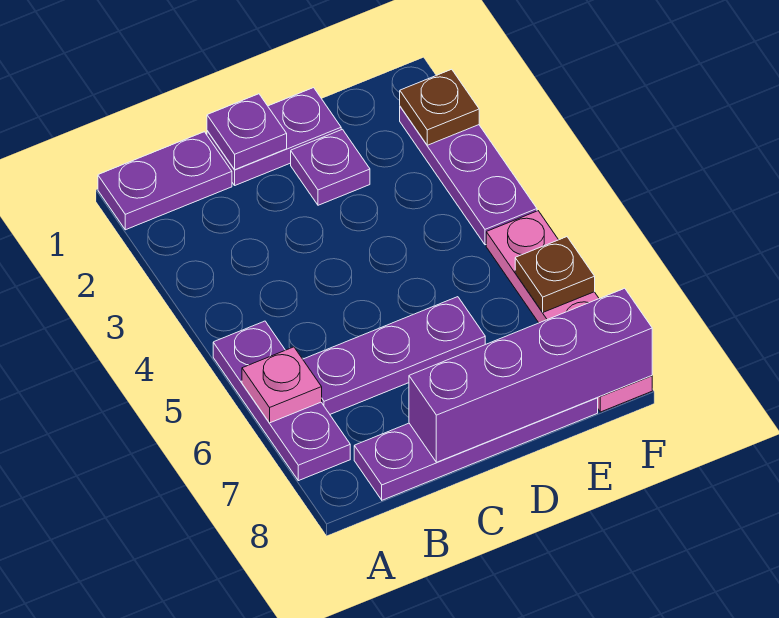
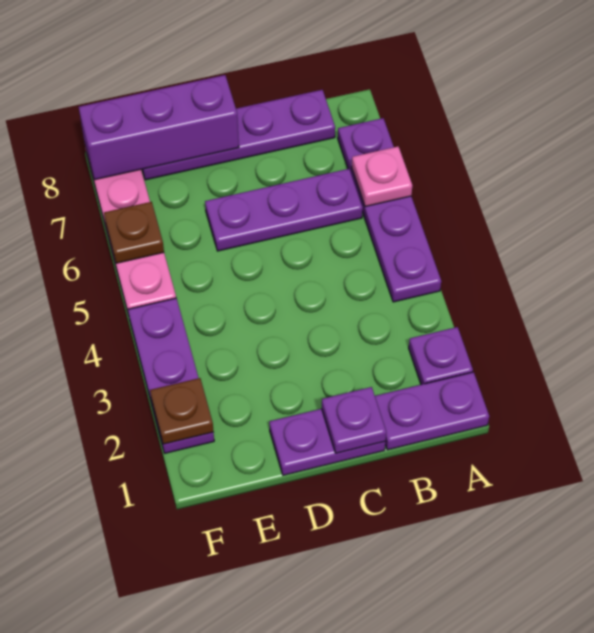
purple 1x3 plate [213,321,350,481] -> purple 1x4 plate [338,118,441,302]
purple 1x4 brick [409,288,652,462] -> purple 1x3 brick [79,75,239,180]
purple 1x1 plate [291,129,370,205] -> purple 1x1 plate moved to [409,327,473,385]

